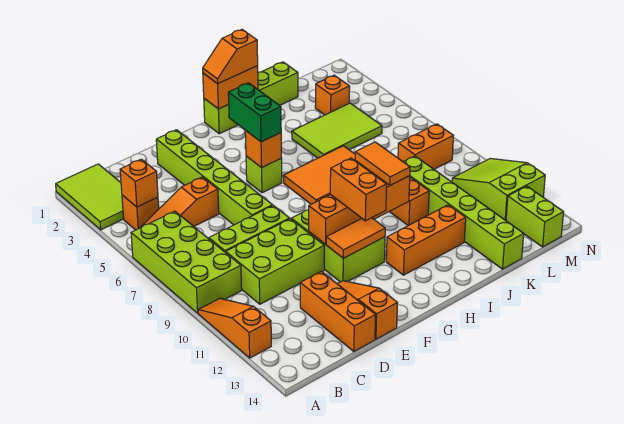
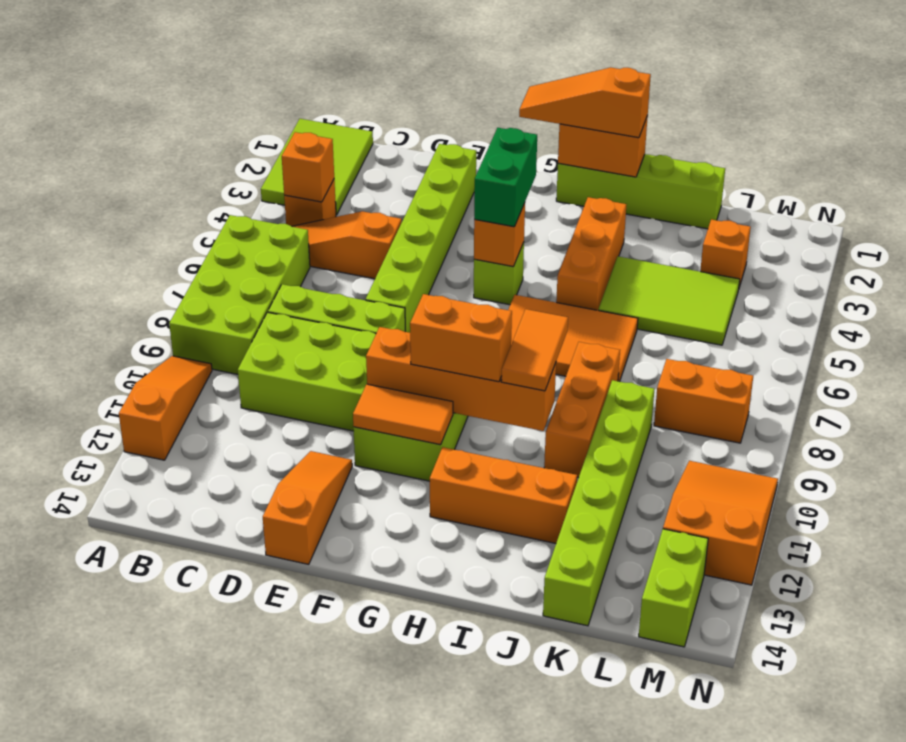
orange 1x3 brick [300,272,376,351] -> orange 1x3 brick moved to [556,197,626,310]
orange 1x2 brick [330,158,387,221] -> orange 1x2 brick turned to [410,294,512,382]
orange 1x2 slope [203,30,258,84] -> orange 1x3 slope [519,68,651,138]
lime 2x3 slope [452,158,545,220] -> orange 2x3 slope [663,461,778,585]

